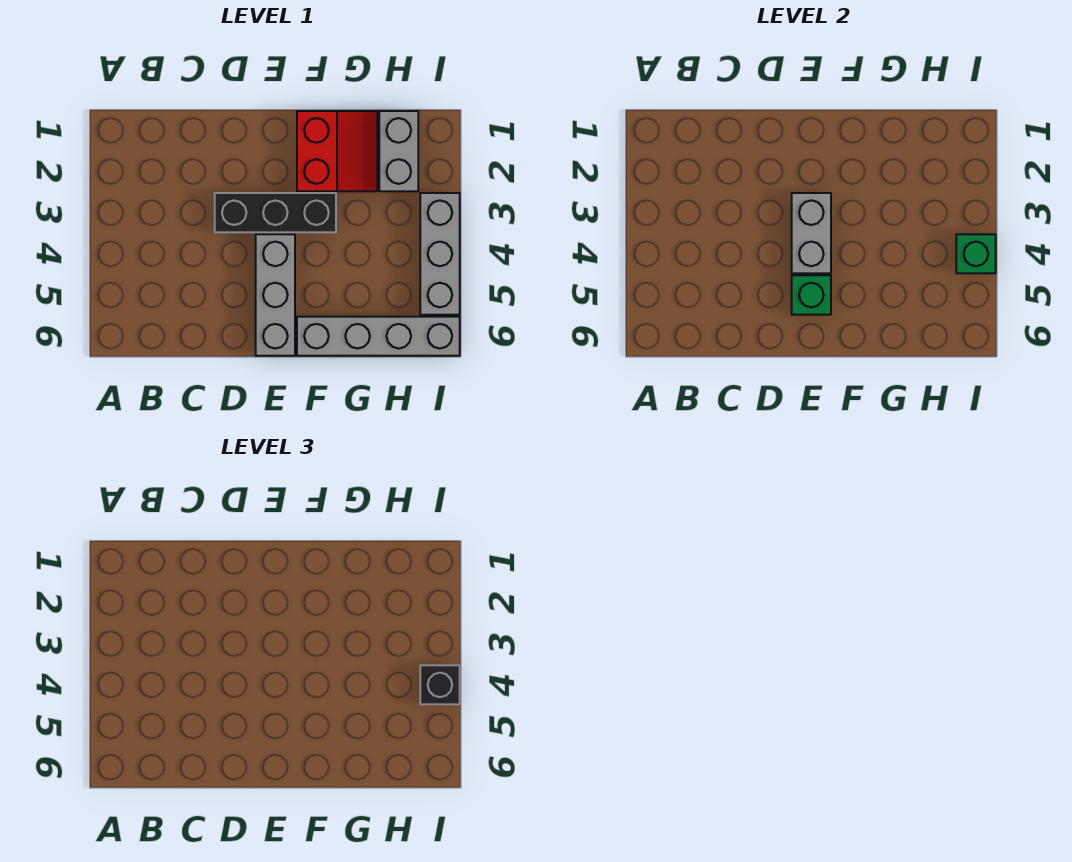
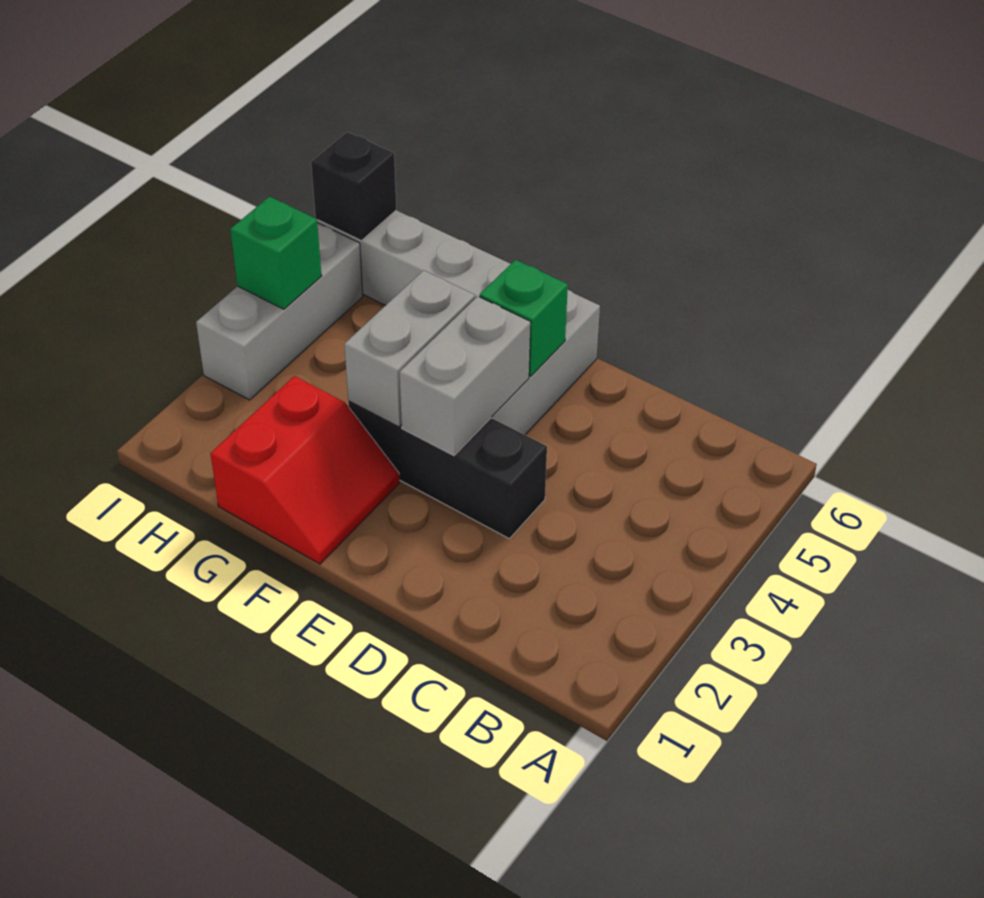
red 2x2 slope [297,111,377,191] -> red 2x2 slope turned to [210,376,400,564]
grey 1x2 brick [379,111,418,191] -> grey 1x2 brick moved to [344,270,475,427]
black 1x1 brick [420,665,460,704] -> black 1x1 brick moved to [311,132,396,241]

